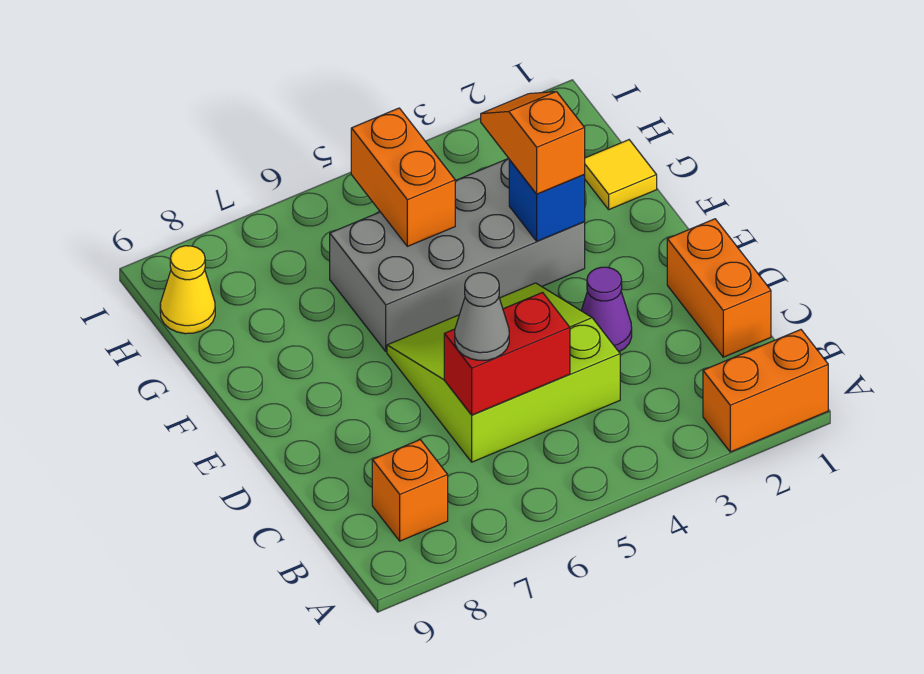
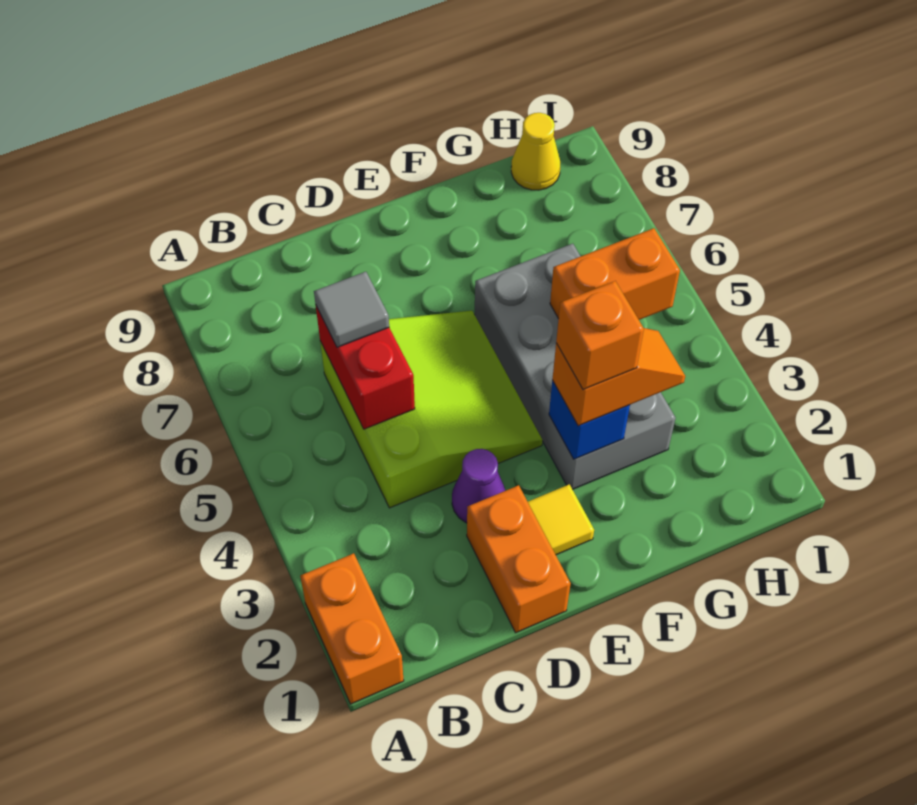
orange 1x1 brick [372,440,448,541] -> orange 1x1 brick moved to [556,281,644,390]
orange 1x2 brick [667,219,771,357] -> orange 1x2 brick turned to [467,485,571,633]
grey 1x1 cone [455,273,509,360] -> grey 1x1 tile [314,272,389,347]
yellow 1x1 tile [584,140,657,209] -> yellow 1x1 tile moved to [528,484,594,555]

